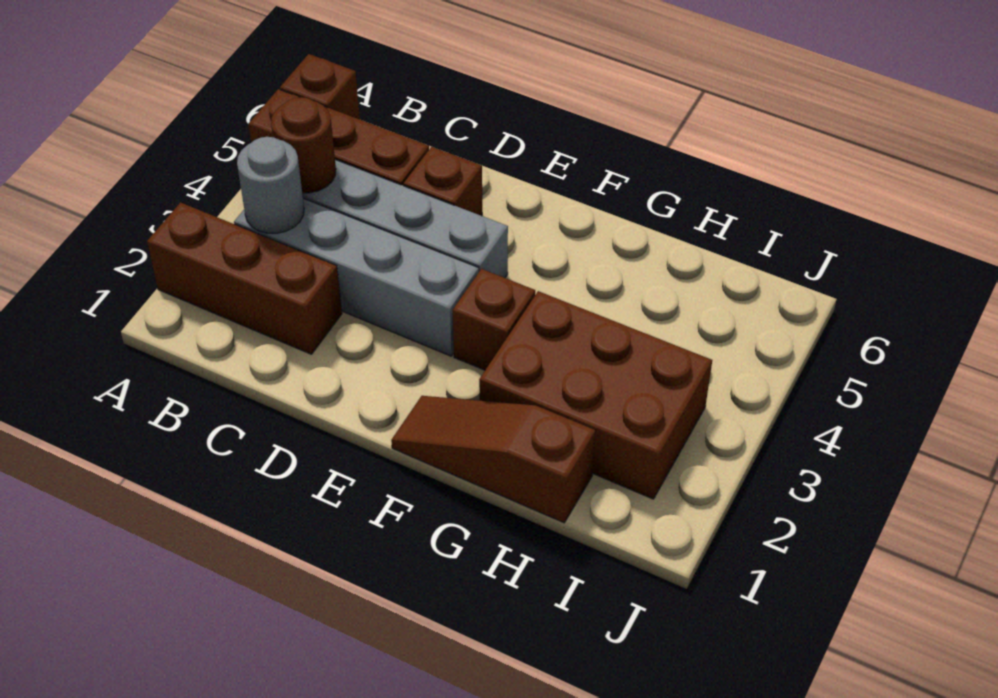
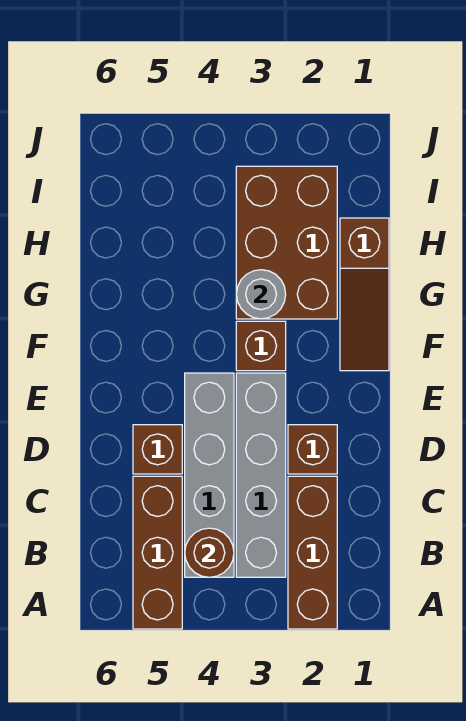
brown 1x1 brick [280,54,360,119] -> brown 1x1 brick moved to [288,425,337,474]
grey 1x1 round brick [237,137,304,233] -> grey 1x1 round brick moved to [236,270,286,319]

